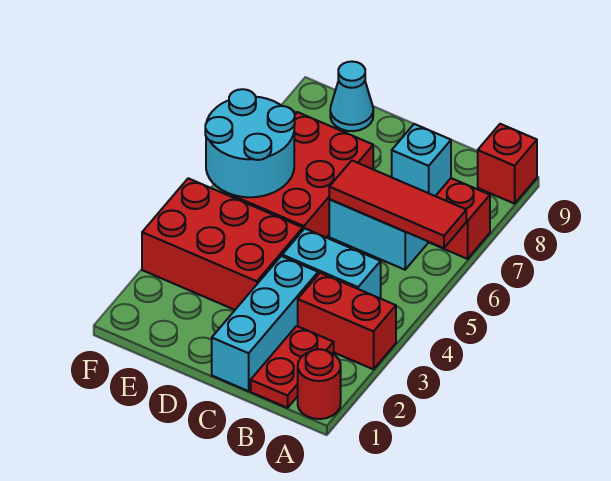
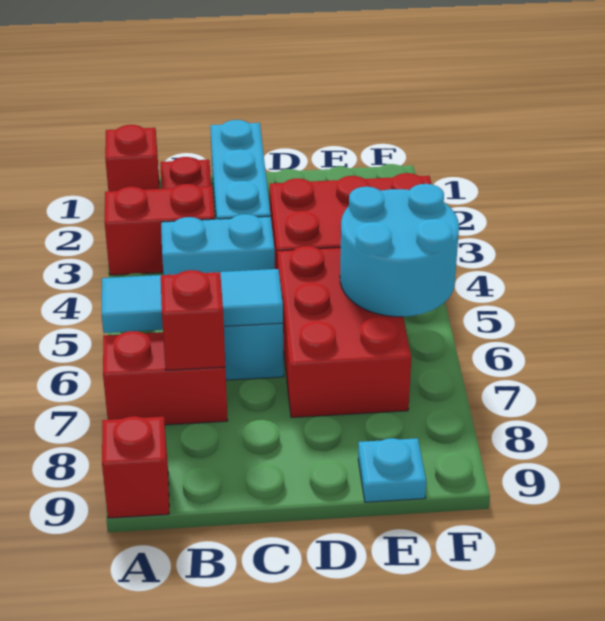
red 1x1 round brick [298,349,341,419] -> red 1x1 brick [105,125,159,191]
red 1x3 tile [329,161,466,248] -> cyan 1x3 tile [102,269,283,333]
cyan 1x1 brick [392,124,451,196] -> red 1x1 brick [161,270,225,370]
cyan 1x1 cone [330,62,373,131] -> cyan 1x1 plate [358,438,426,502]

